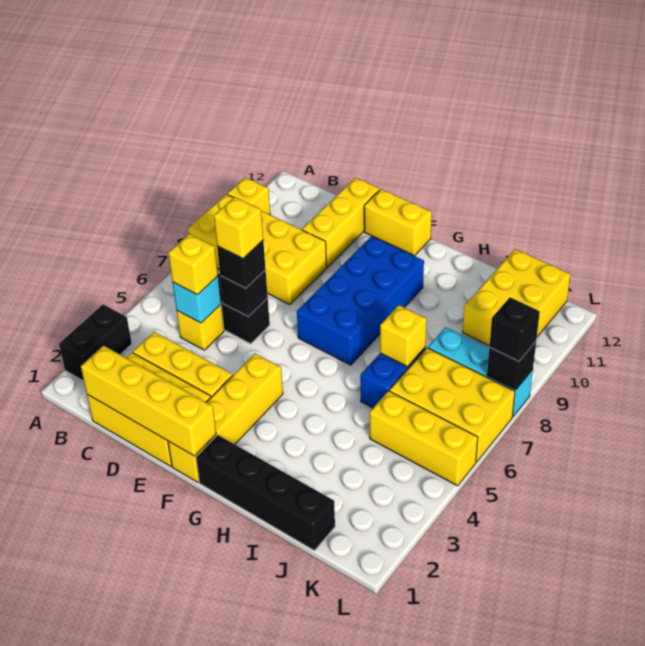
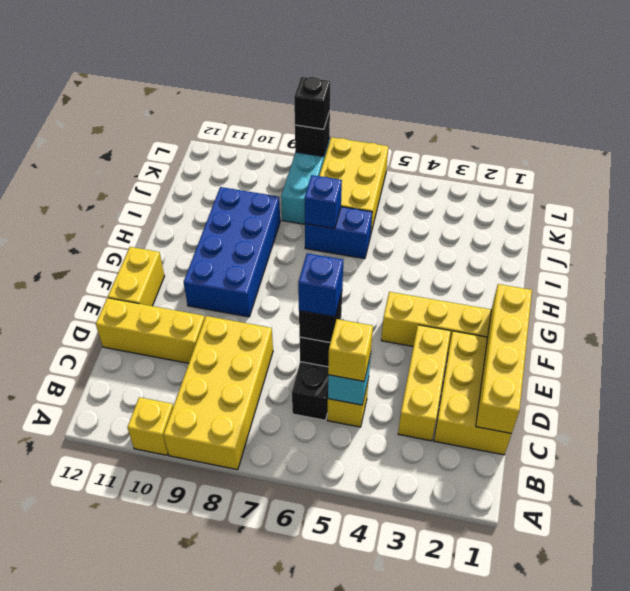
black 1x2 brick [59,304,132,381] -> none
yellow 1x1 brick [214,197,263,259] -> blue 1x1 brick [298,253,343,317]
blue 2x4 brick [297,236,424,365] -> blue 2x4 brick turned to [183,187,280,317]
black 1x4 brick [196,435,335,550] -> none
yellow 1x1 brick [380,305,427,367] -> blue 1x1 brick [304,175,342,229]
yellow 1x3 brick [370,391,478,486] -> none
yellow 2x3 brick [463,249,571,346] -> none

